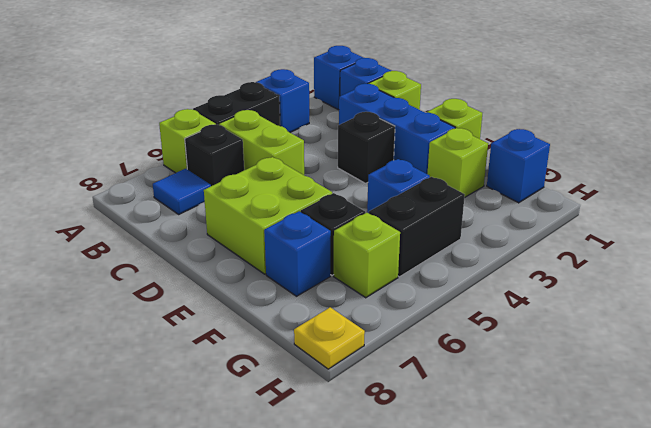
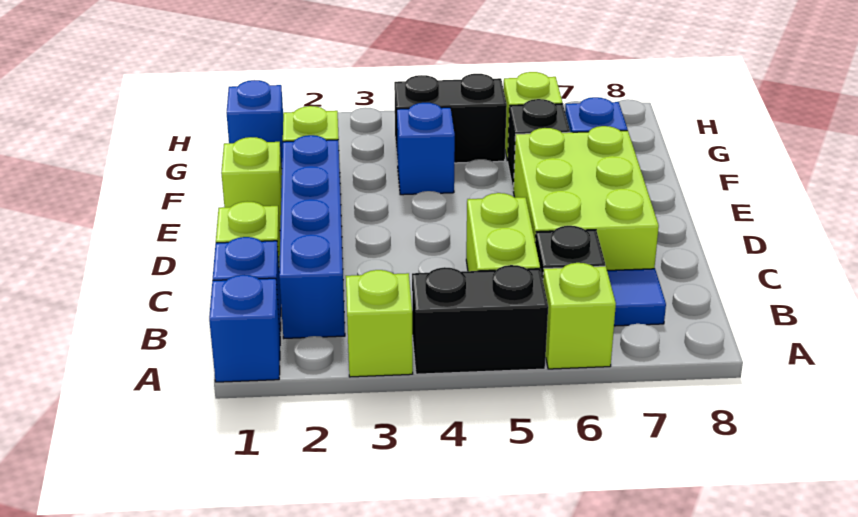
blue 1x1 brick [257,69,309,132] -> lime 1x1 brick [346,270,413,377]
blue 1x3 brick [339,84,455,174] -> blue 1x4 brick [279,135,345,338]
black 1x1 brick [338,112,395,183] -> none
lime 2x2 brick [204,157,332,274] -> lime 2x3 brick [513,126,659,270]
yellow 1x1 plate [294,307,365,369] -> none

